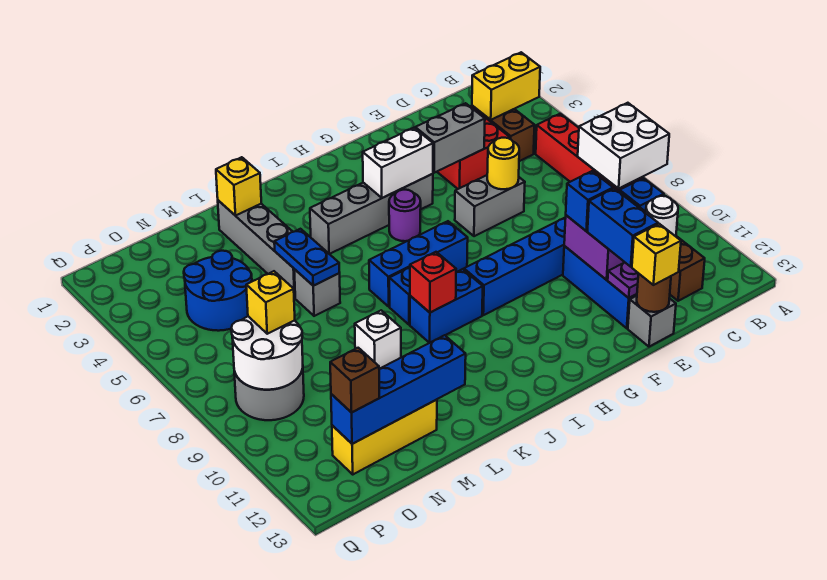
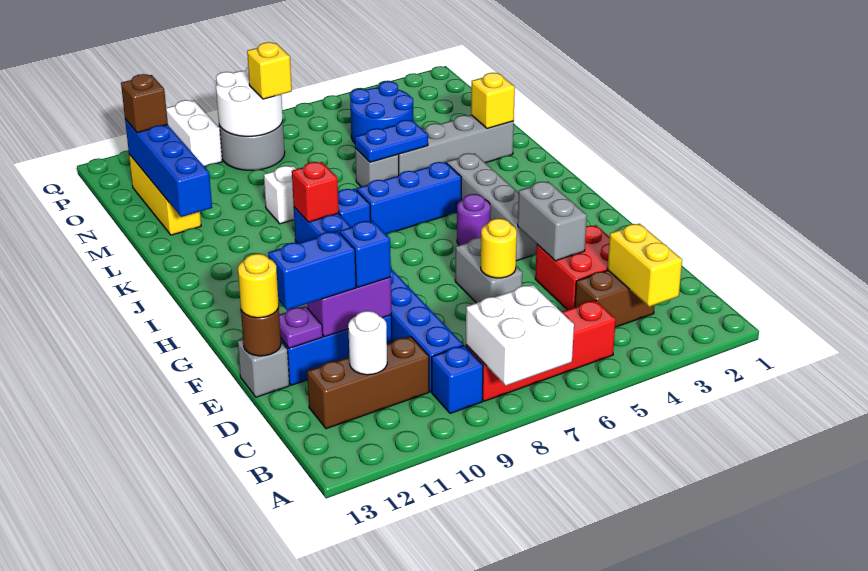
yellow 1x1 brick [632,224,681,285] -> yellow 1x1 round brick [238,254,279,318]
white 1x2 brick [363,128,433,198] -> white 1x2 brick moved to [166,100,222,167]
blue 1x3 brick [369,221,468,306] -> blue 1x3 brick turned to [356,162,462,234]

